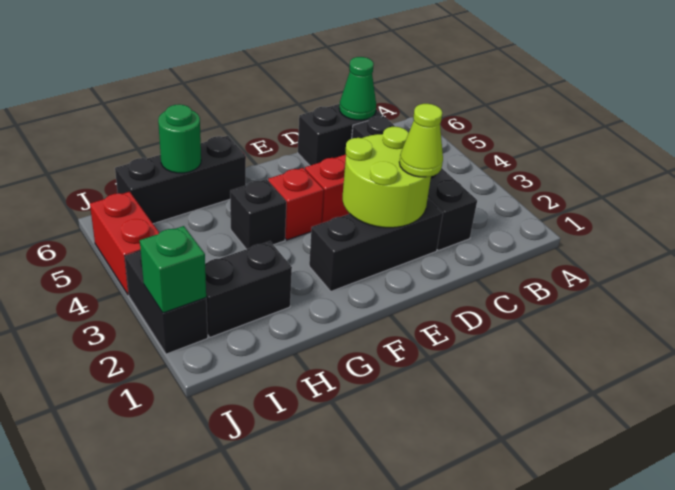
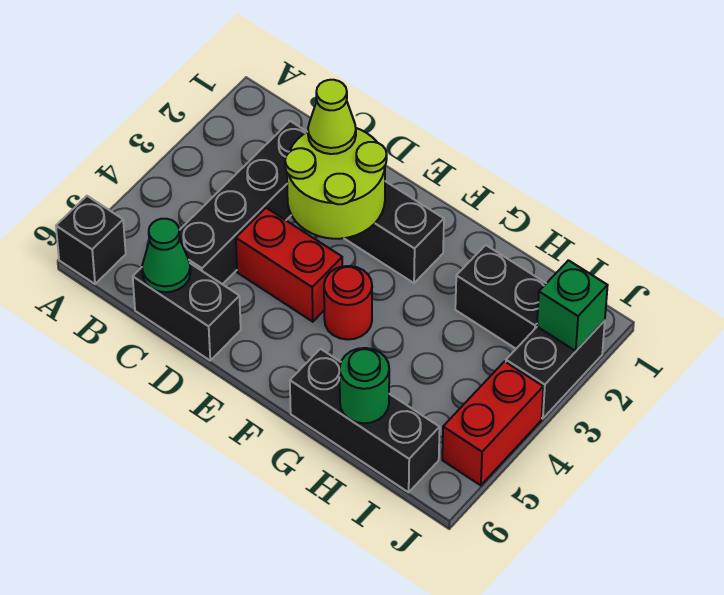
red 1x1 brick [268,168,324,240] -> red 1x1 round brick [324,266,372,340]
black 1x1 brick [230,179,286,249] -> black 1x1 brick moved to [56,196,126,284]

